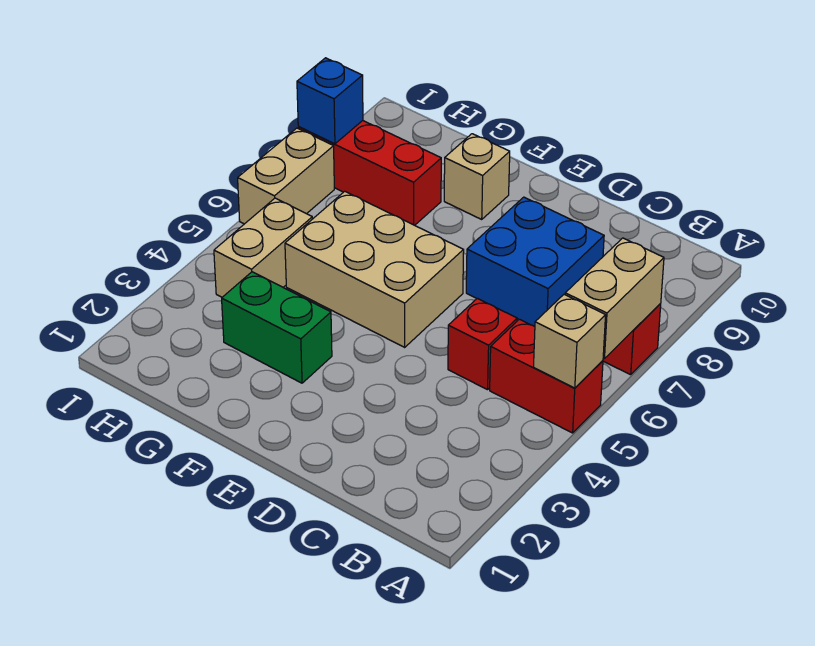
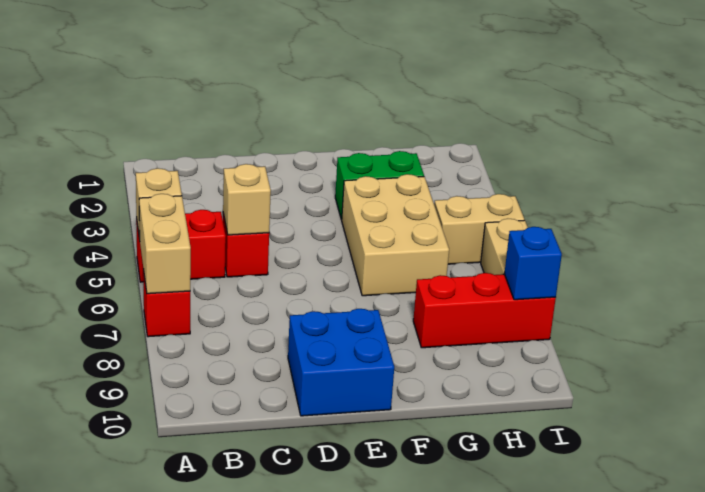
blue 2x2 brick [466,197,604,326] -> blue 2x2 brick moved to [288,309,394,416]
tan 2x3 brick [285,191,464,347] -> tan 2x3 brick turned to [342,174,449,296]
tan 1x1 brick [444,134,510,219] -> tan 1x1 brick moved to [223,164,271,235]
tan 1x2 brick [214,198,312,297] -> tan 1x2 brick turned to [434,194,525,264]

